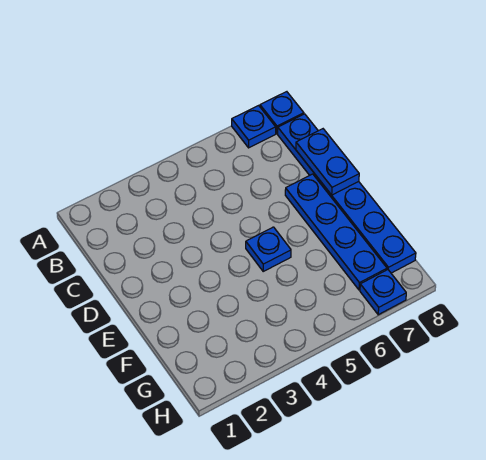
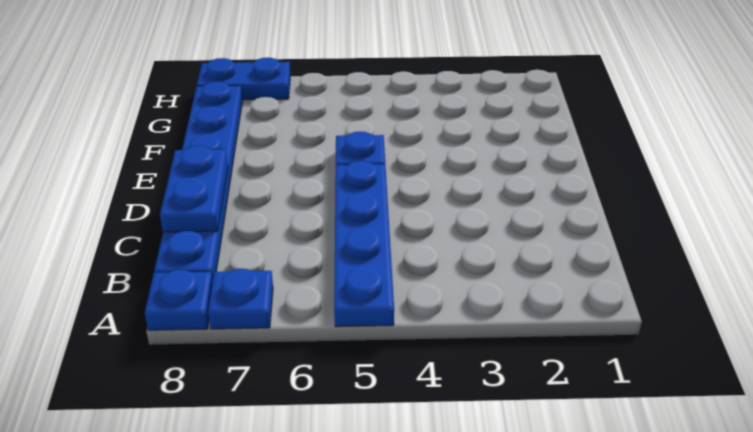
blue 1x4 plate [285,174,387,290] -> blue 1x4 plate moved to [334,161,394,327]
blue 1x1 plate [360,270,406,315] -> blue 1x2 plate [197,58,291,100]

